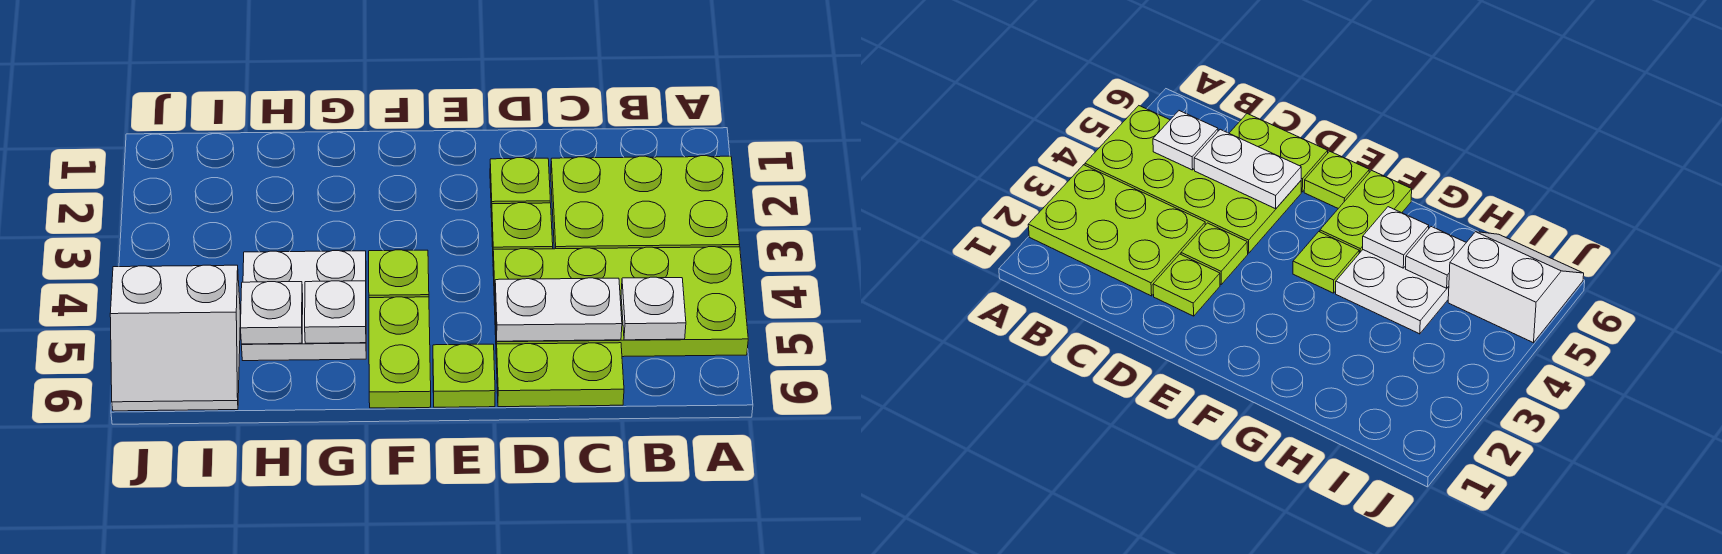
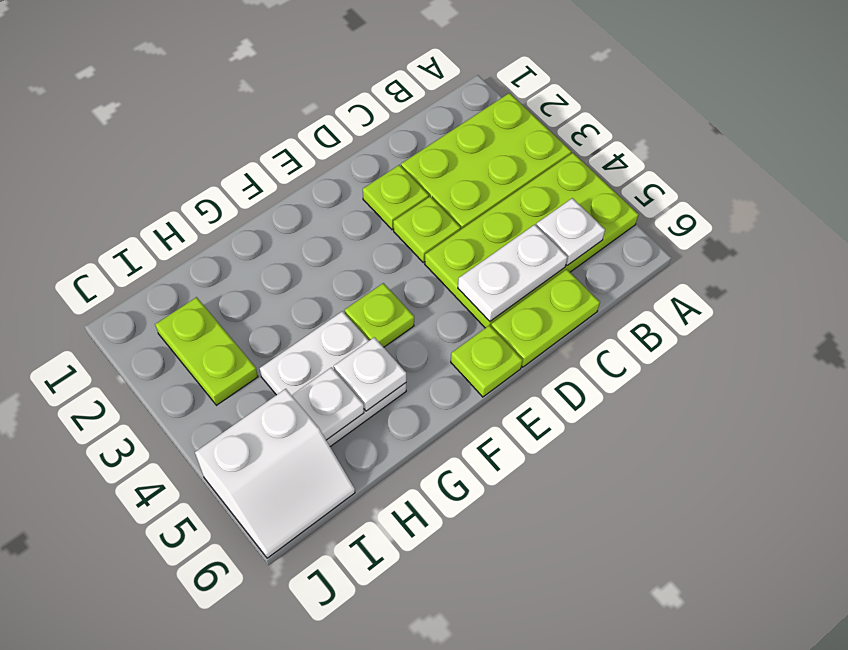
lime 1x2 plate [369,297,431,408] -> lime 1x2 plate moved to [155,297,258,405]

